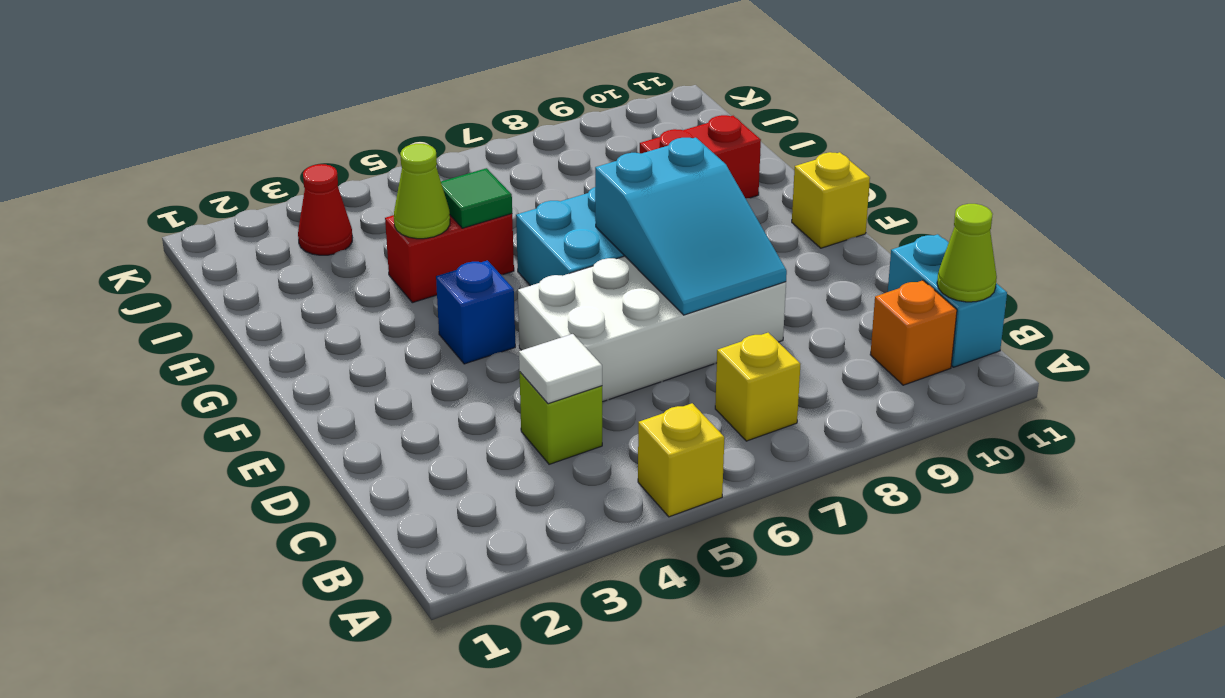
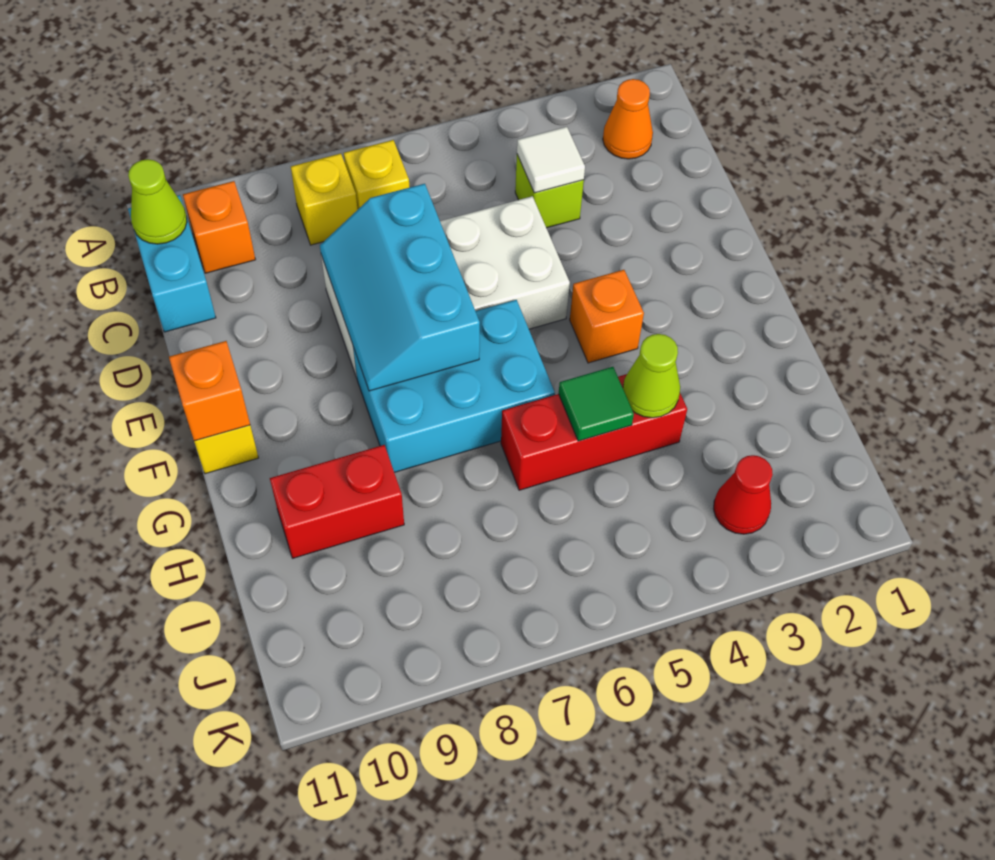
yellow 1x1 brick [638,403,724,517] -> yellow 1x1 brick moved to [291,154,358,245]
none -> orange 1x1 cone [603,79,653,159]
cyan 2x3 slope [595,138,787,315] -> cyan 2x3 slope turned to [320,184,480,391]
blue 1x1 brick [436,260,515,364] -> orange 1x1 brick [570,270,644,363]
none -> orange 1x1 brick [169,341,250,441]
red 1x2 brick [385,214,514,303] -> red 1x3 brick [501,374,687,490]

